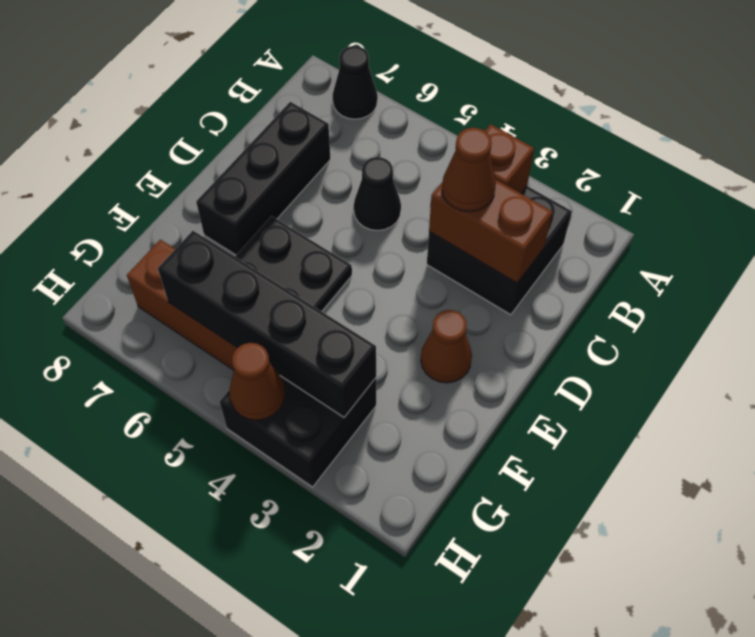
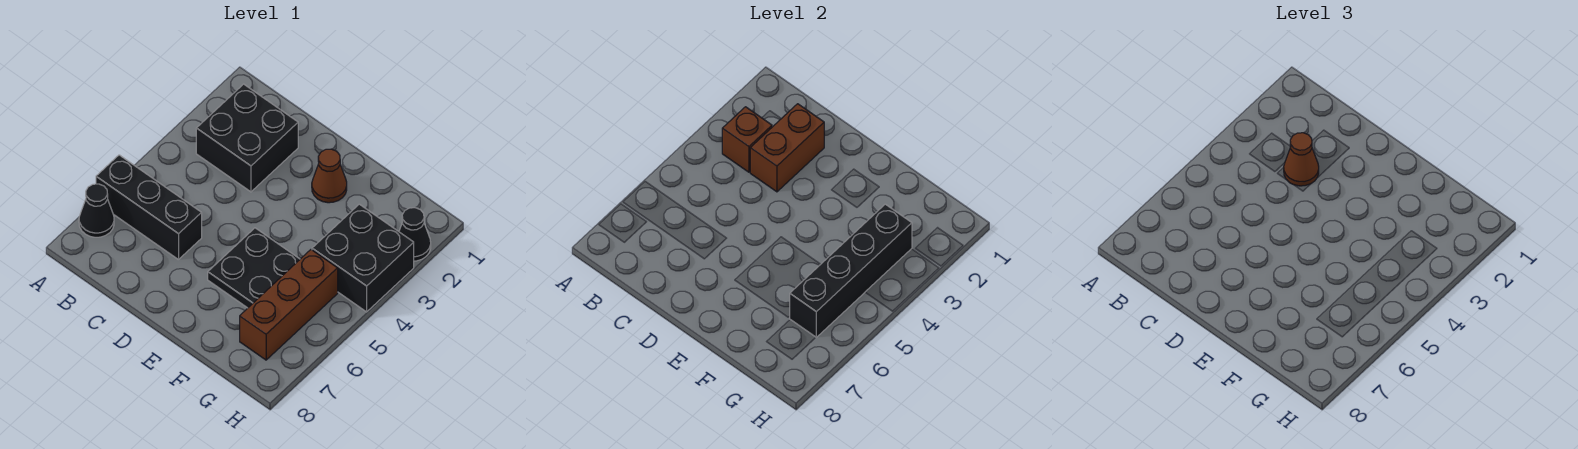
black 1x1 cone [354,157,401,231] -> black 1x1 cone moved to [399,208,431,261]
black 1x3 brick [196,102,331,255] -> black 1x3 brick moved to [96,155,202,260]
brown 1x1 cone [229,343,285,420] -> none

